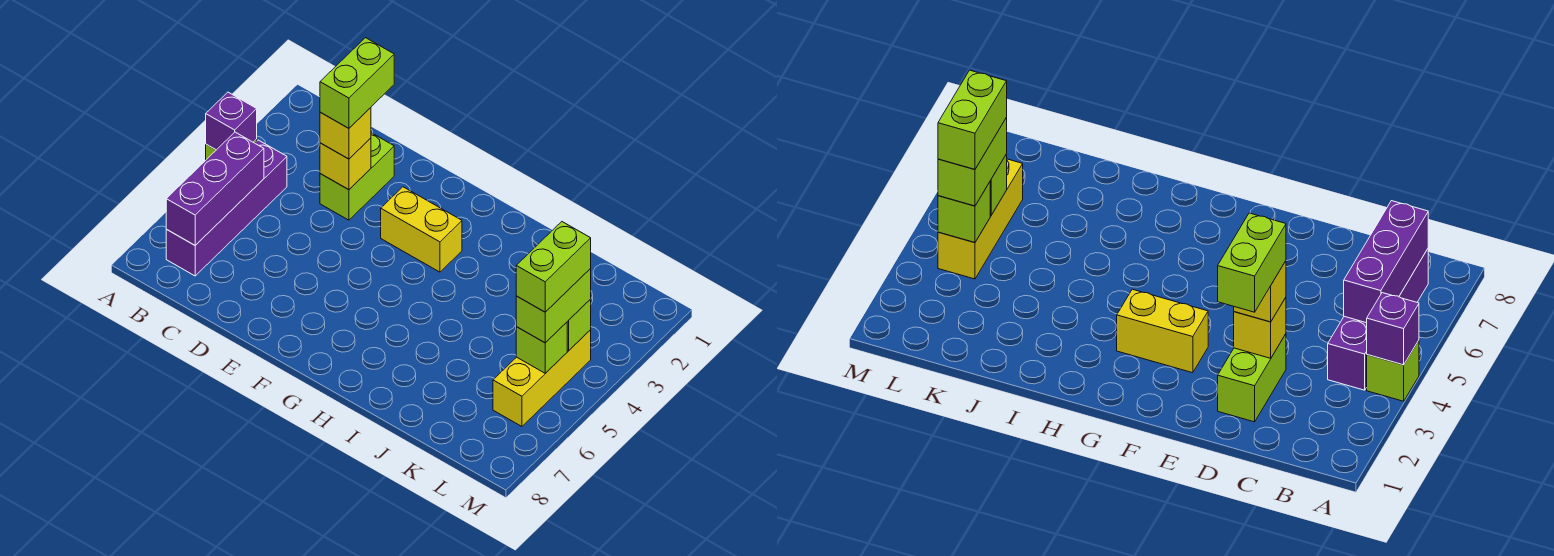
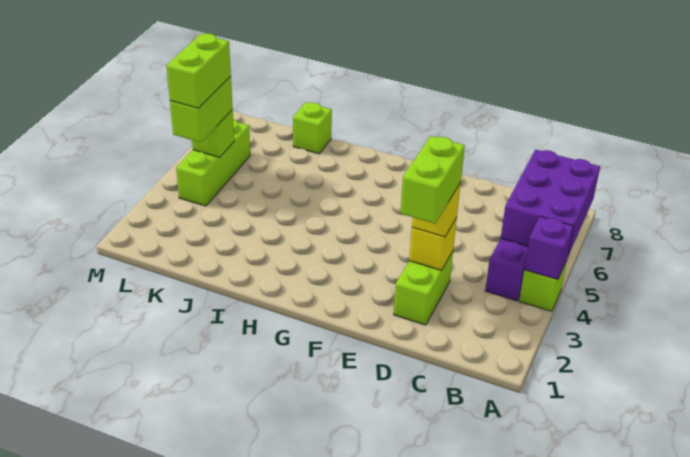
purple 1x3 brick [166,132,264,245] -> purple 2x3 brick [501,150,600,256]
yellow 1x2 brick [381,187,462,272] -> none
yellow 1x3 brick [493,330,591,426] -> lime 1x3 brick [176,119,250,206]
lime 1x1 brick [567,299,591,351] -> lime 1x1 brick moved to [293,102,332,154]

